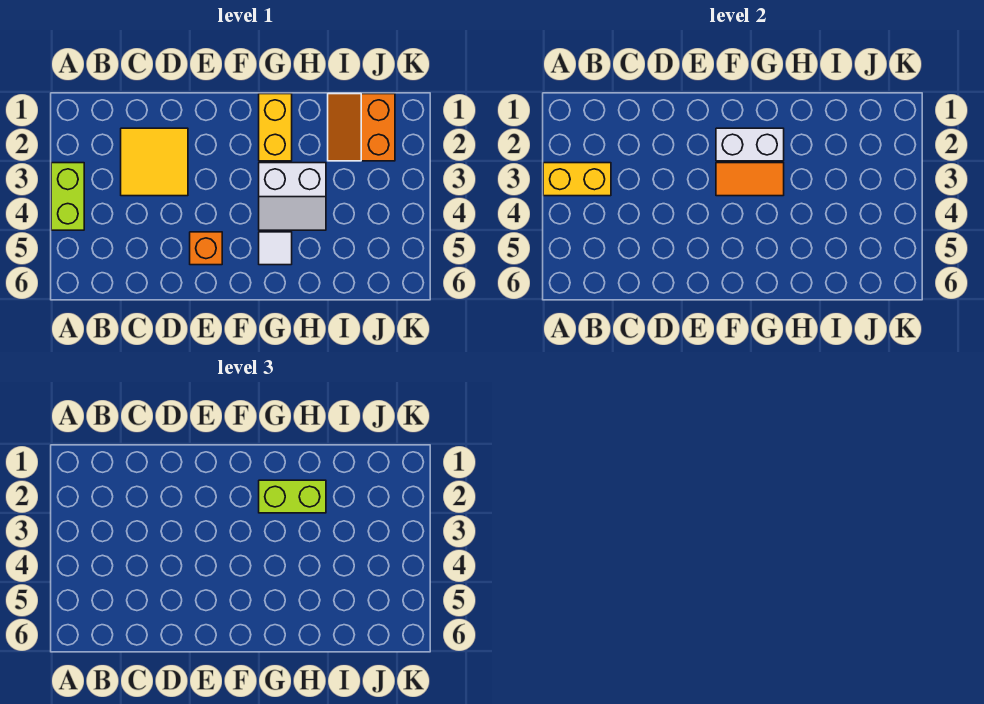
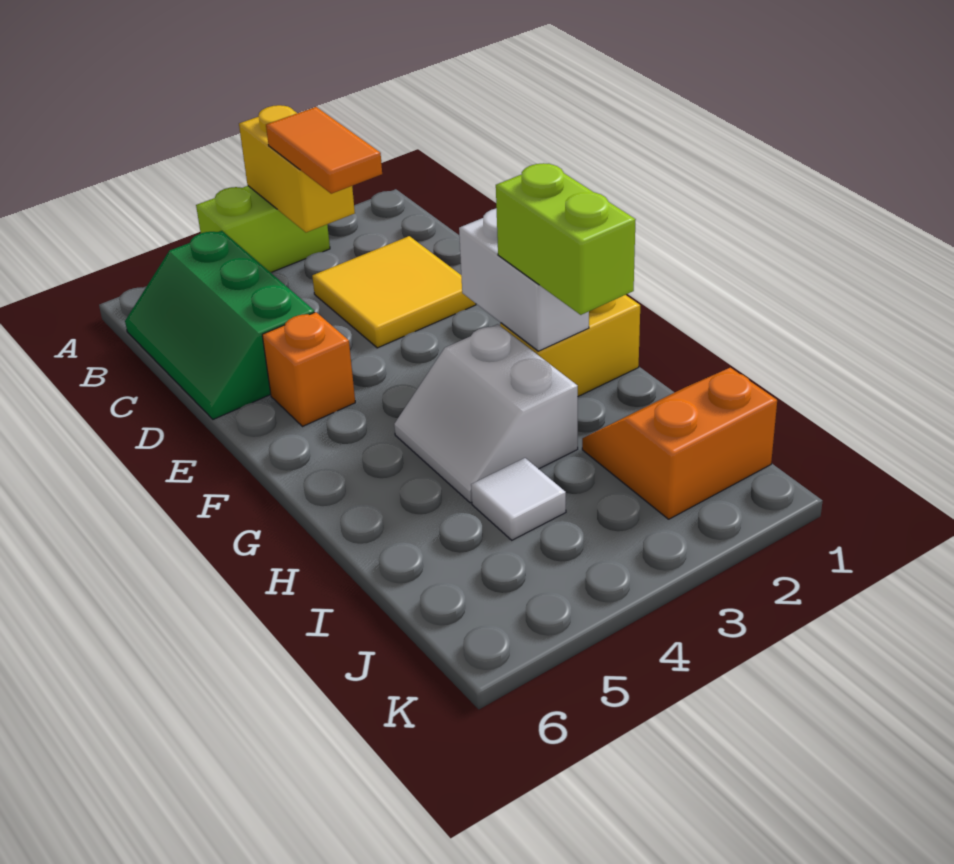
none -> green 2x3 slope [125,231,315,419]
orange 1x2 tile [716,163,784,196] -> orange 1x2 tile moved to [266,107,382,194]
white 1x1 tile [259,232,292,265] -> white 1x1 tile moved to [471,458,566,540]

